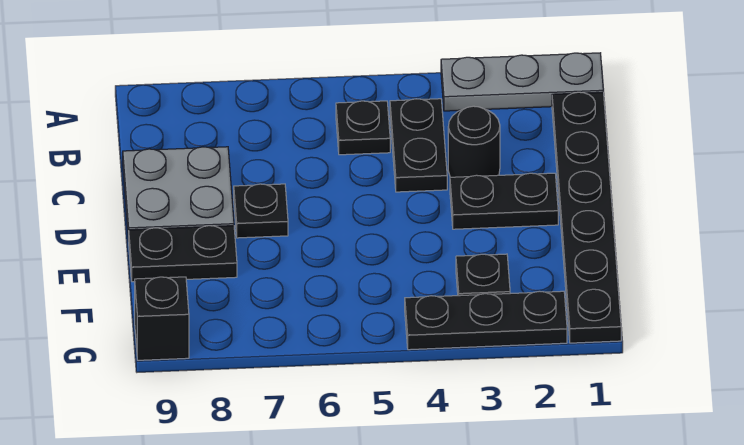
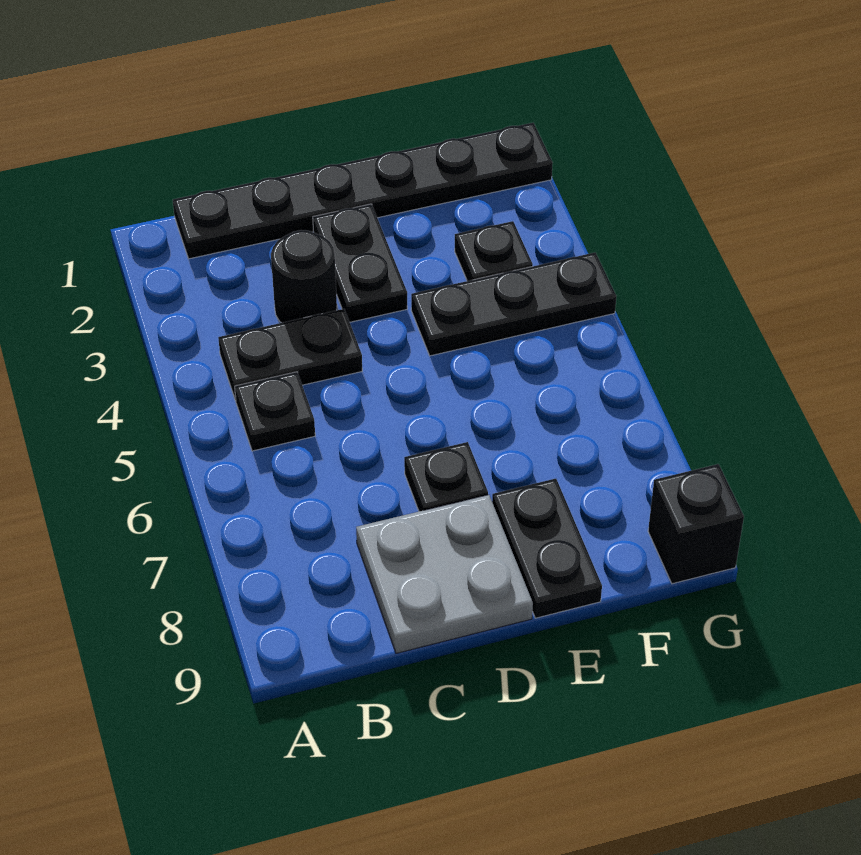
grey 1x3 plate [441,53,603,111] -> none
black 1x3 plate [405,291,567,350] -> black 1x3 plate turned to [411,253,616,356]

